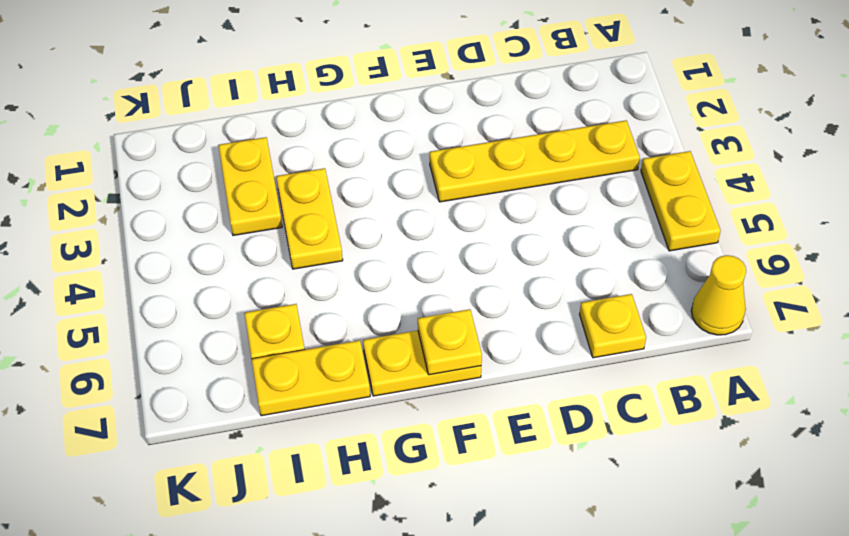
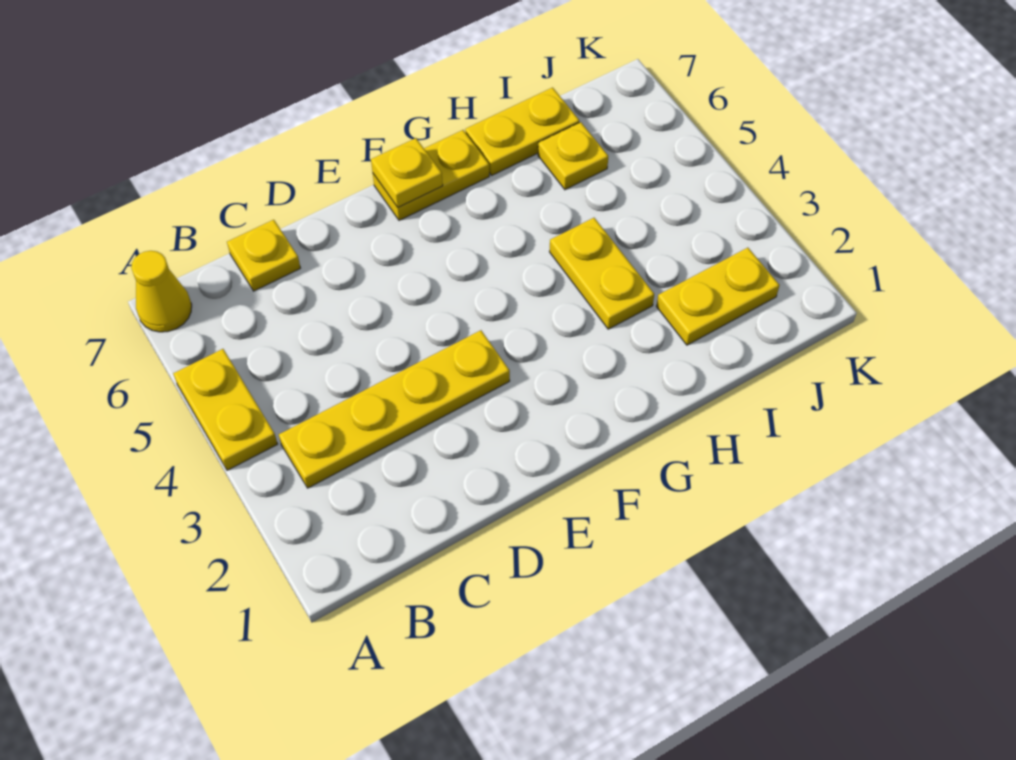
yellow 1x2 plate [218,137,282,235] -> yellow 1x2 plate turned to [656,248,780,345]

